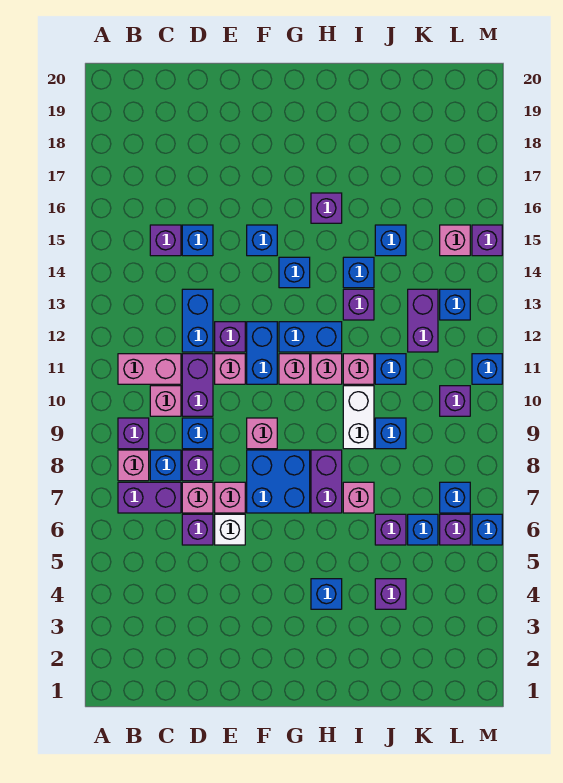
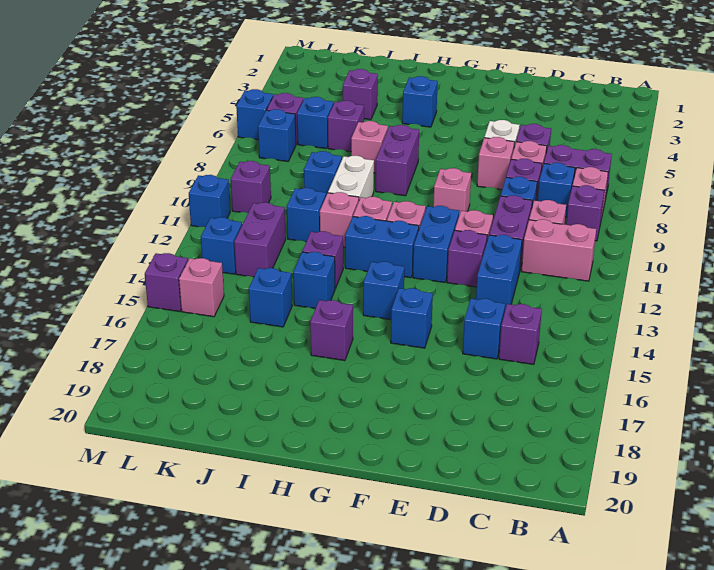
blue 2x2 brick [247,450,310,513] -> none

